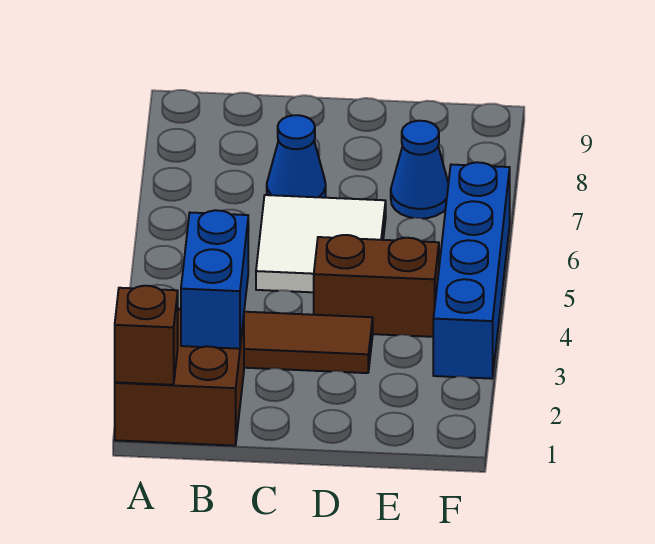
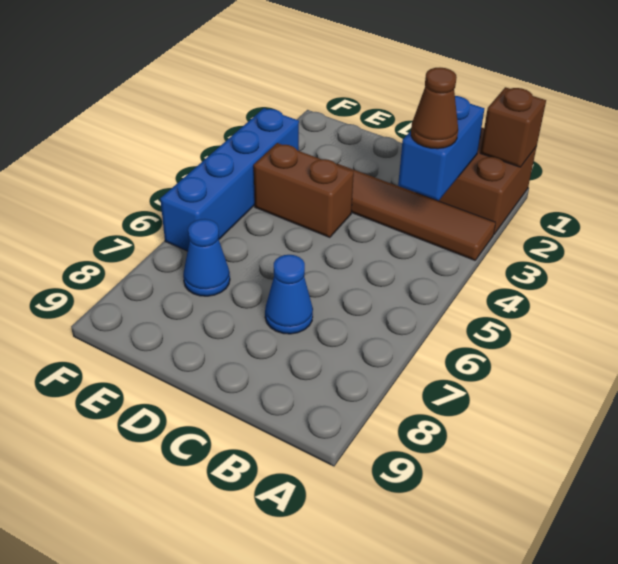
none -> brown 1x1 cone [411,68,458,149]
white 2x2 tile [256,195,386,292] -> none

